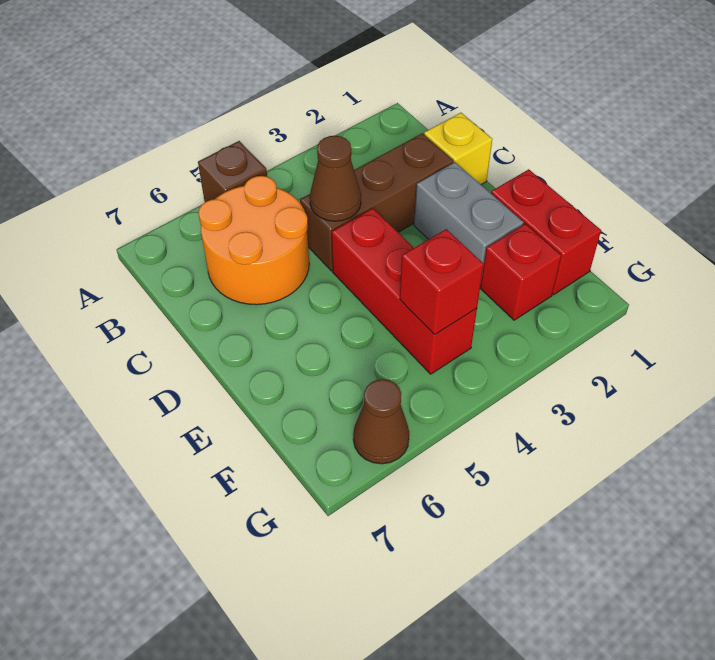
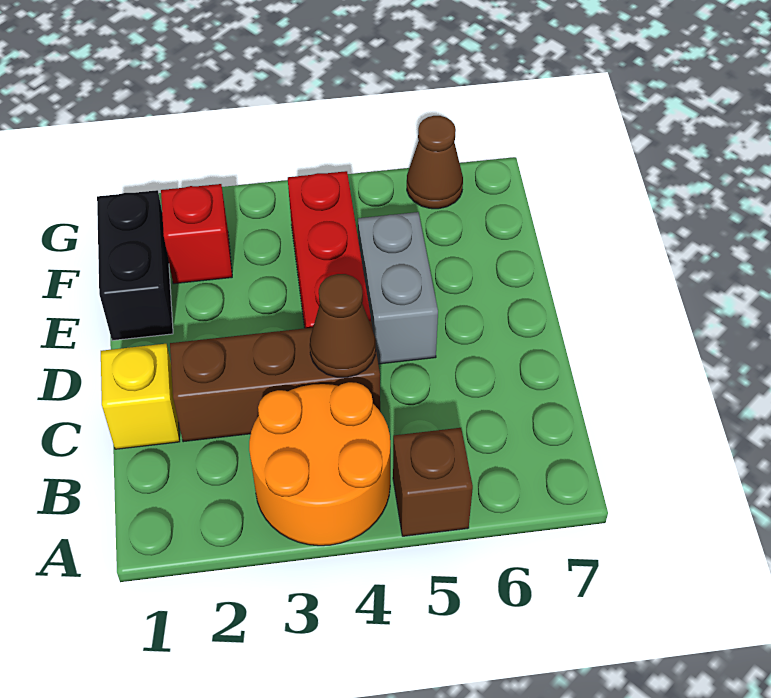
orange 2x2 round brick [198,176,309,305] -> orange 2x2 round brick moved to [249,382,390,546]
grey 1x2 brick [414,162,524,280] -> grey 1x2 brick moved to [358,212,438,364]
red 1x2 brick [491,169,601,295] -> black 1x2 brick [97,190,173,341]
red 1x1 brick [400,229,484,334] -> none

